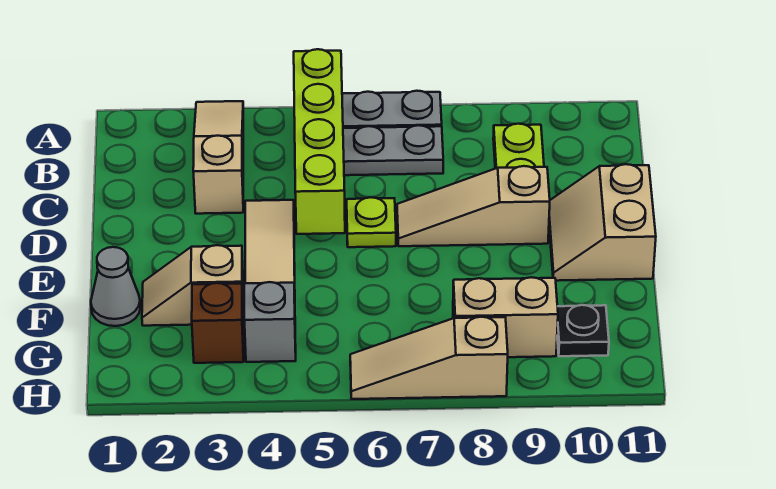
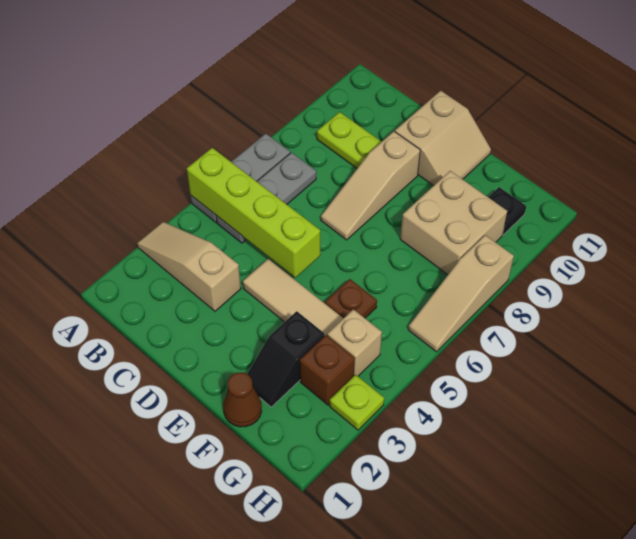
lime 1x1 plate [347,197,396,247] -> lime 1x1 plate moved to [330,374,384,430]
tan 2x2 slope [549,164,656,281] -> tan 2x2 slope turned to [395,91,491,186]
grey 1x1 cone [91,247,140,326] -> brown 1x1 cone [223,372,262,427]
tan 1x2 slope [142,245,244,326] -> black 1x2 slope [247,311,325,407]
none -> brown 1x1 plate [325,279,377,318]
grey 1x1 brick [244,282,296,362] -> tan 1x1 brick [327,309,382,376]
tan 1x2 brick [453,277,558,357] -> tan 2x2 brick [400,171,507,275]

